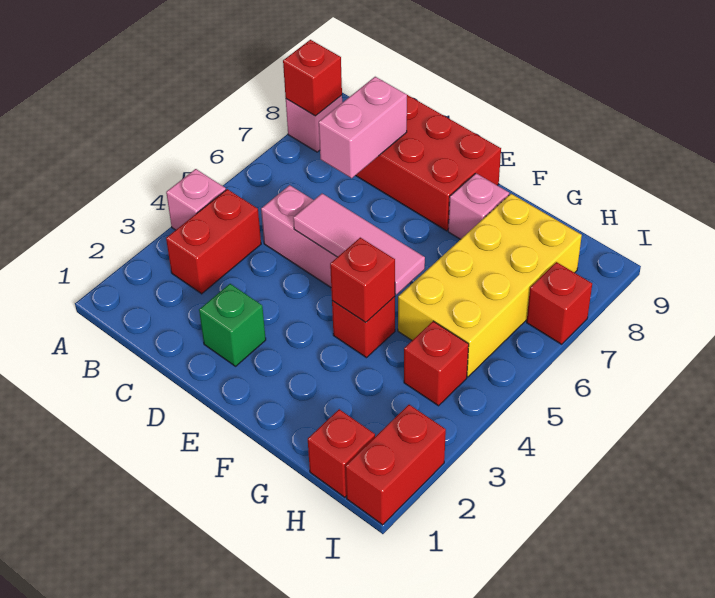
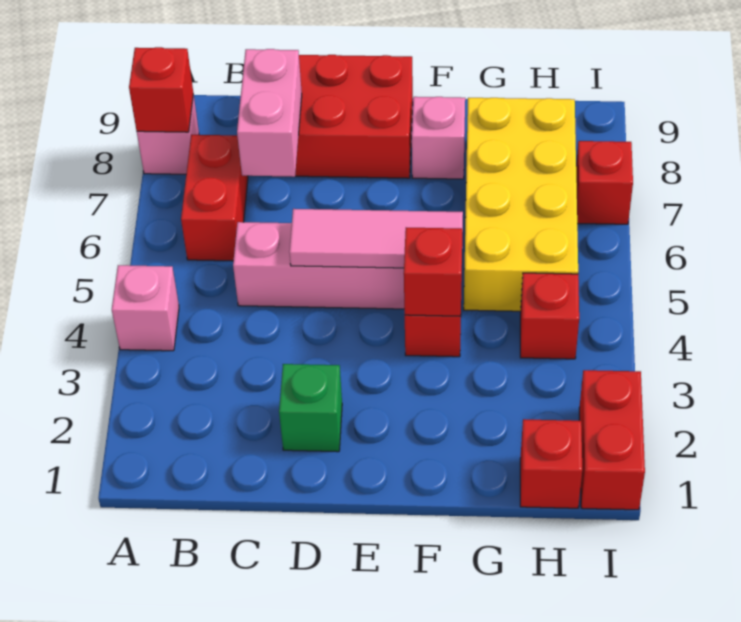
red 1x2 brick [166,189,261,294] -> red 1x2 brick moved to [181,135,248,261]

